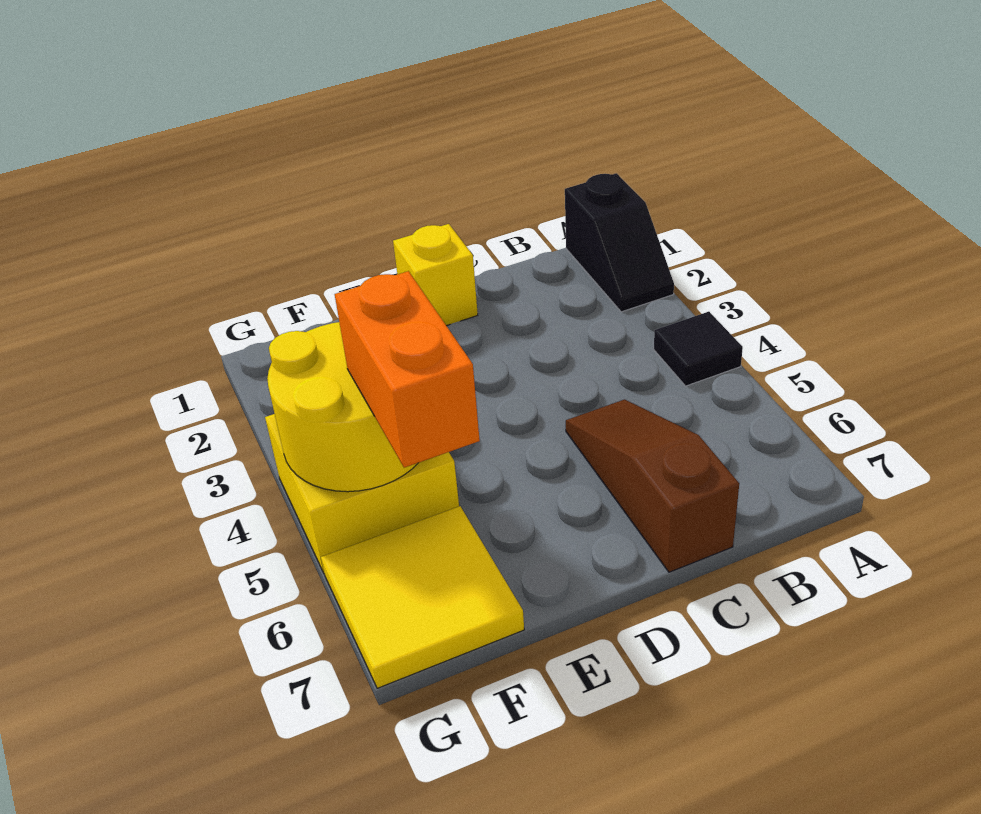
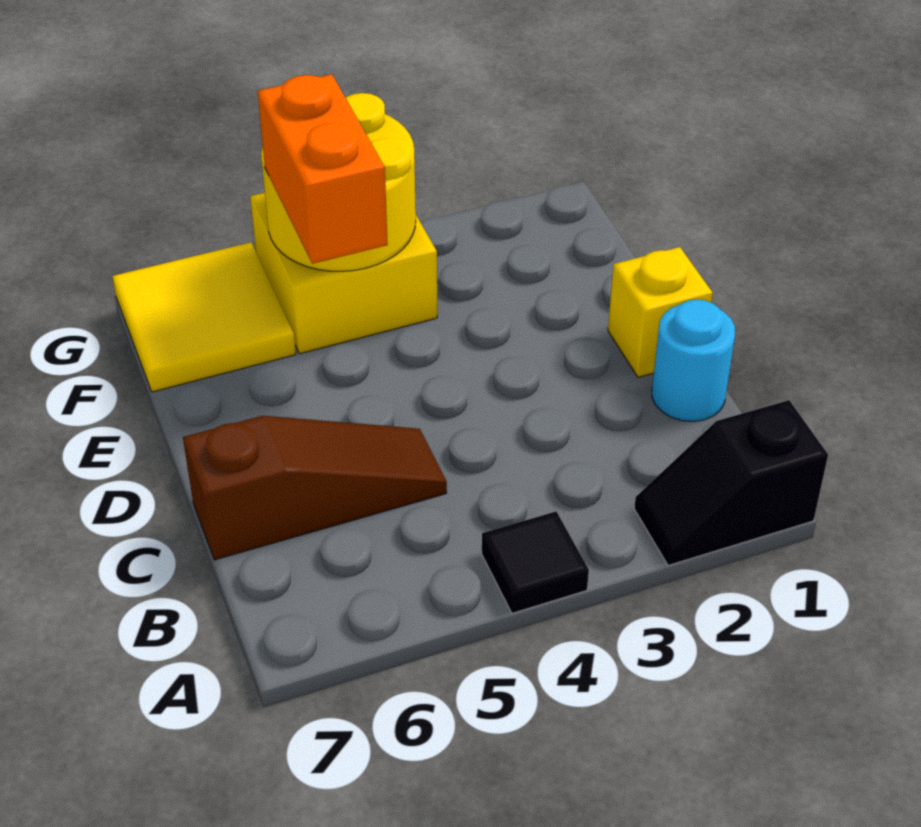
none -> cyan 1x1 round brick [652,299,735,422]
orange 1x2 brick [335,271,480,468] -> orange 1x2 brick turned to [258,74,388,264]

